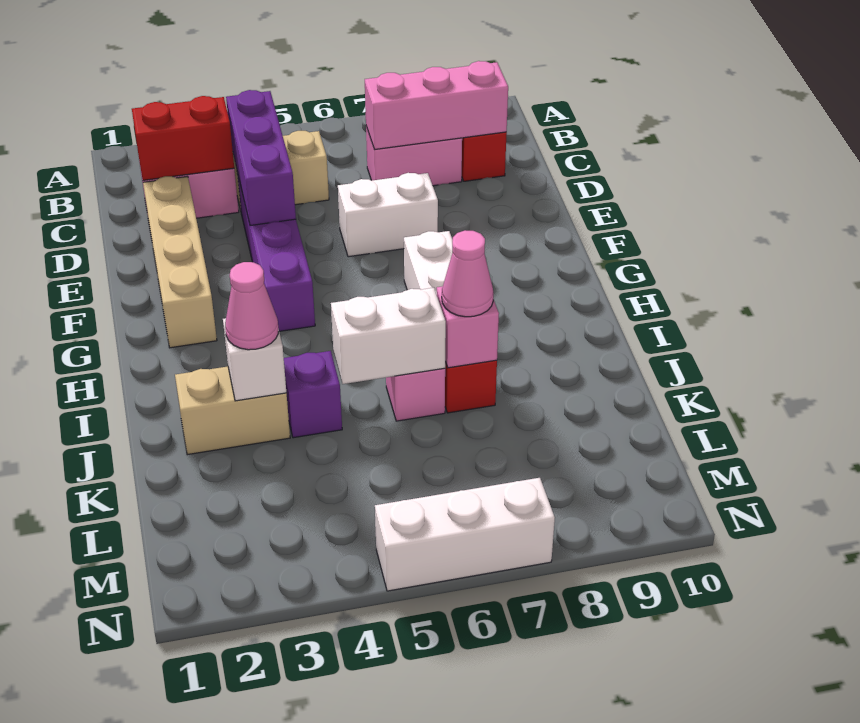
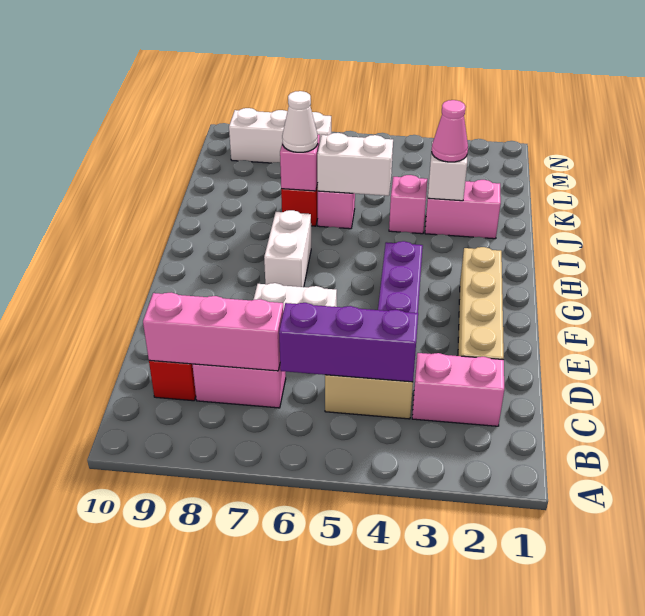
red 1x2 brick [132,96,234,180] -> none
purple 1x3 brick [226,90,296,226] -> purple 1x3 brick turned to [279,303,418,382]
tan 1x2 brick [175,366,290,455] -> pink 1x2 brick [425,180,501,239]
purple 1x1 brick [284,351,342,438] -> pink 1x1 brick [389,175,427,234]
pink 1x1 cone [442,230,493,317] -> white 1x1 cone [282,91,318,152]
white 1x3 brick [375,478,555,591] -> white 1x3 brick moved to [229,108,331,163]

